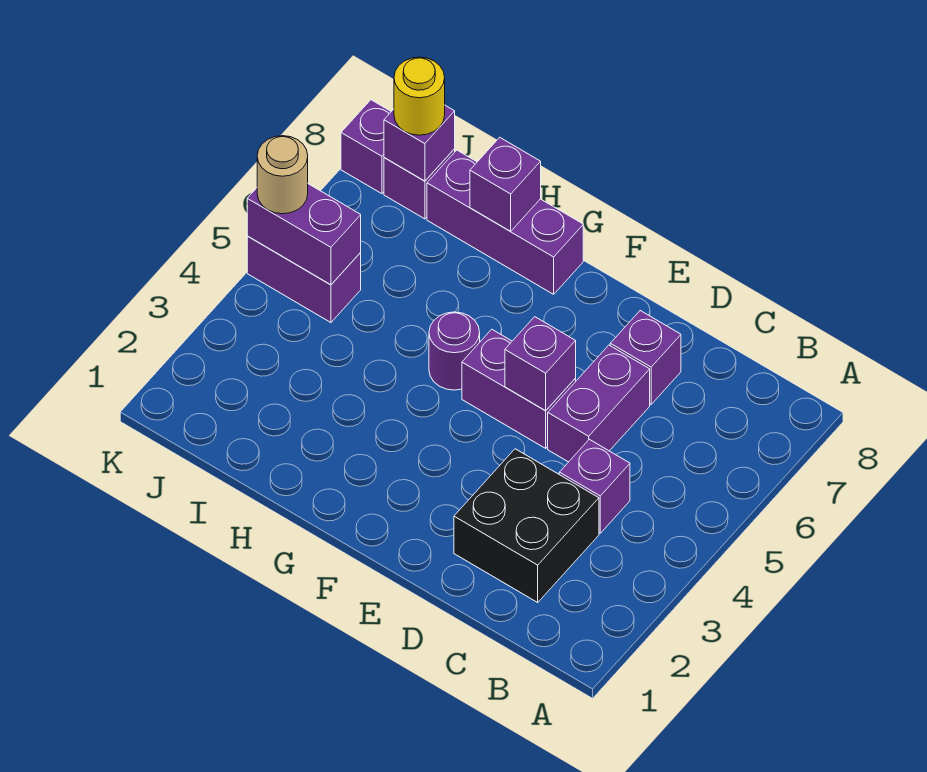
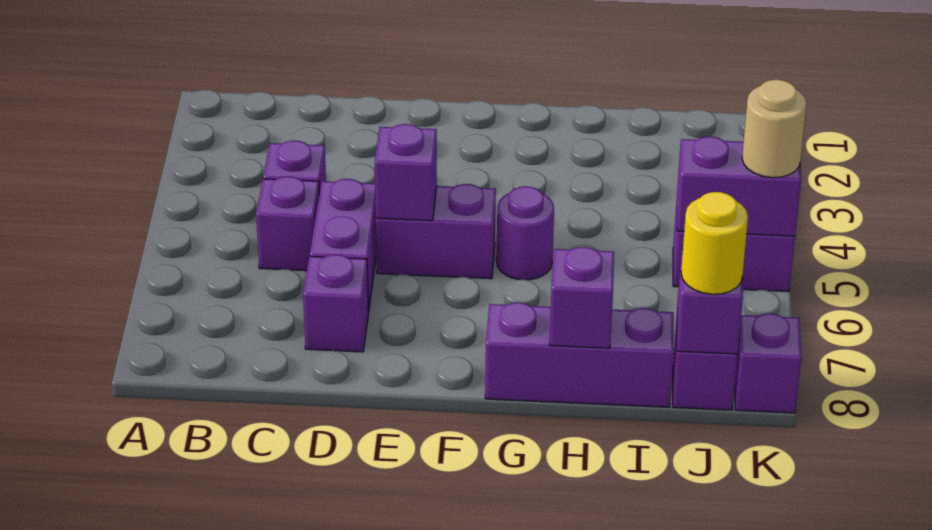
black 2x2 brick [454,449,599,602] -> none
none -> purple 1x1 brick [256,176,319,271]

